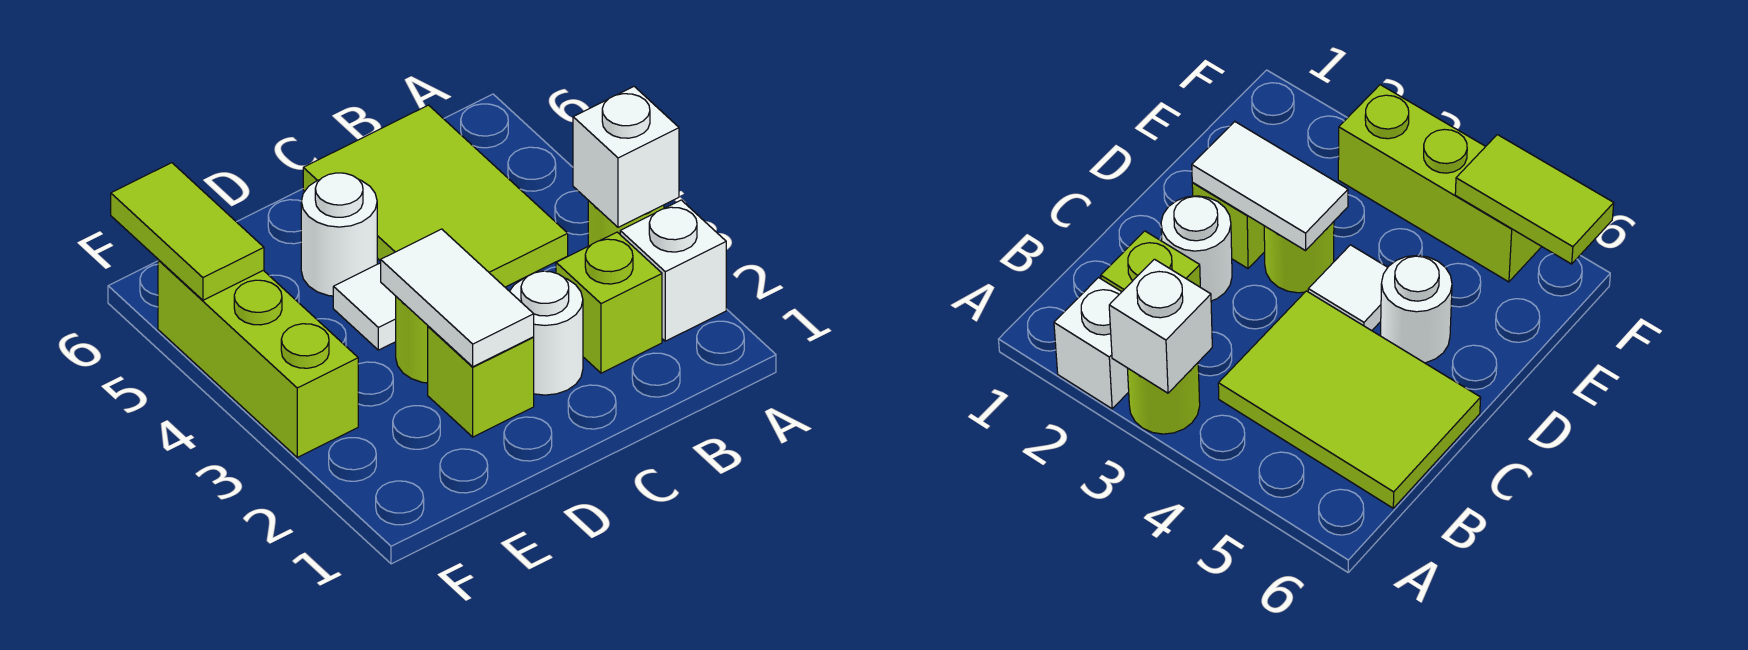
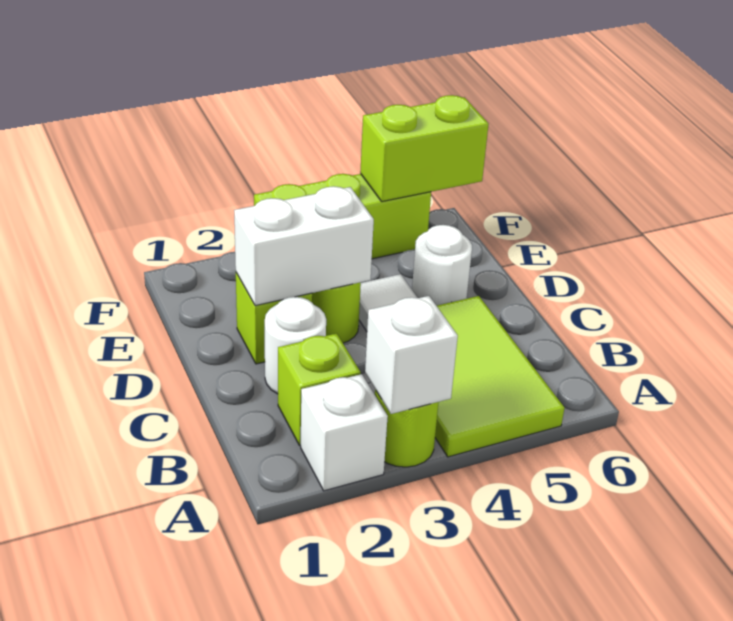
lime 2x3 tile [303,105,568,287] -> lime 2x3 tile turned to [435,296,565,457]
white 1x2 tile [381,229,534,367] -> white 1x2 brick [234,186,374,306]
lime 1x2 tile [111,163,264,300] -> lime 1x2 brick [360,95,489,202]

